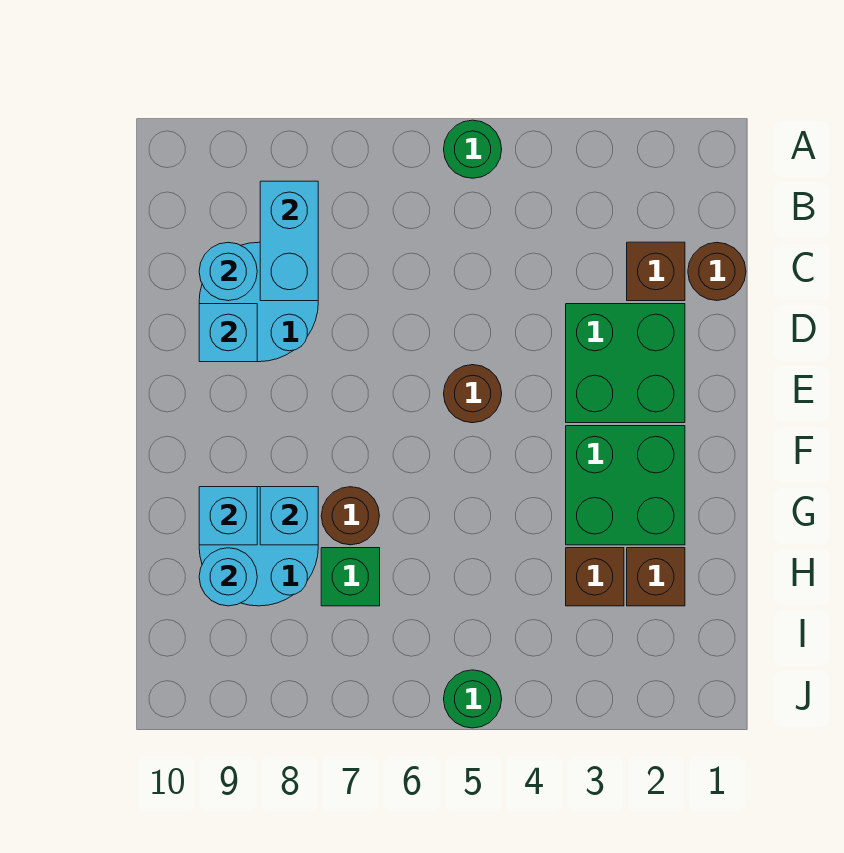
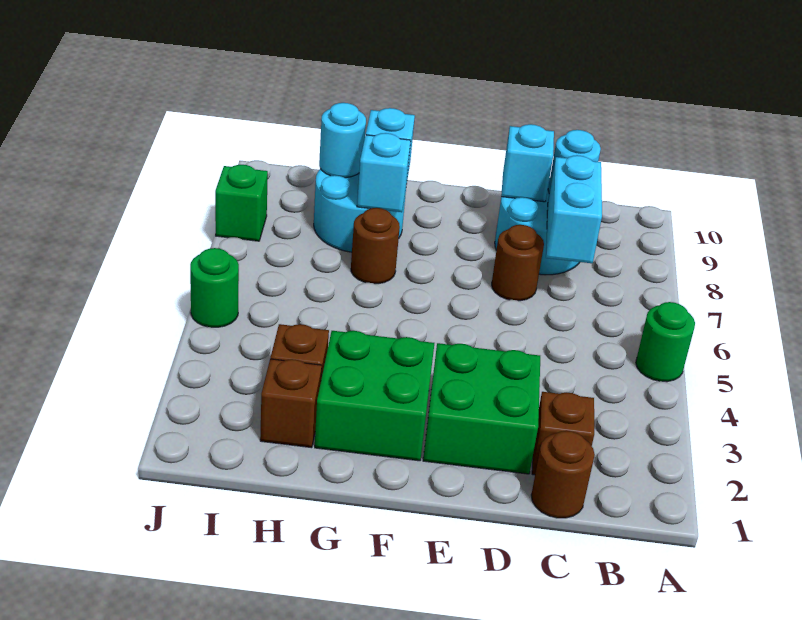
cyan 1x2 brick [260,181,318,301] -> cyan 1x2 brick turned to [546,155,602,263]
brown 1x1 round brick [444,365,502,423] -> brown 1x1 round brick moved to [492,225,544,301]
green 1x1 brick [321,548,380,606] -> green 1x1 brick moved to [215,165,268,241]

